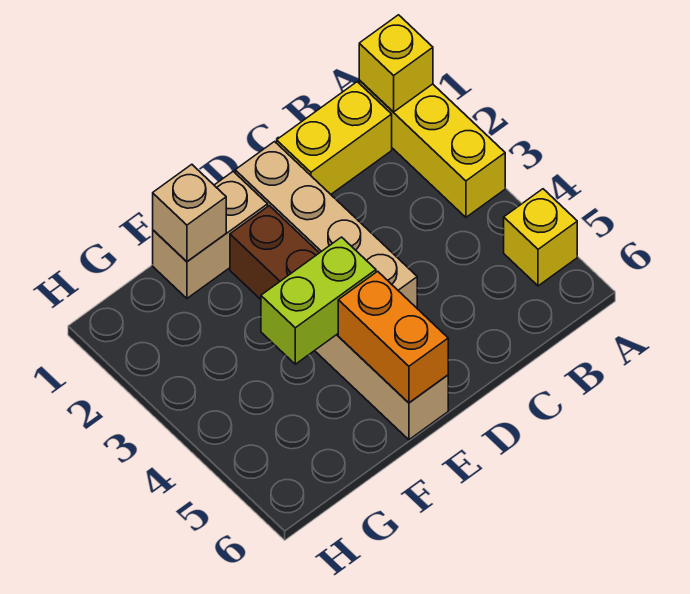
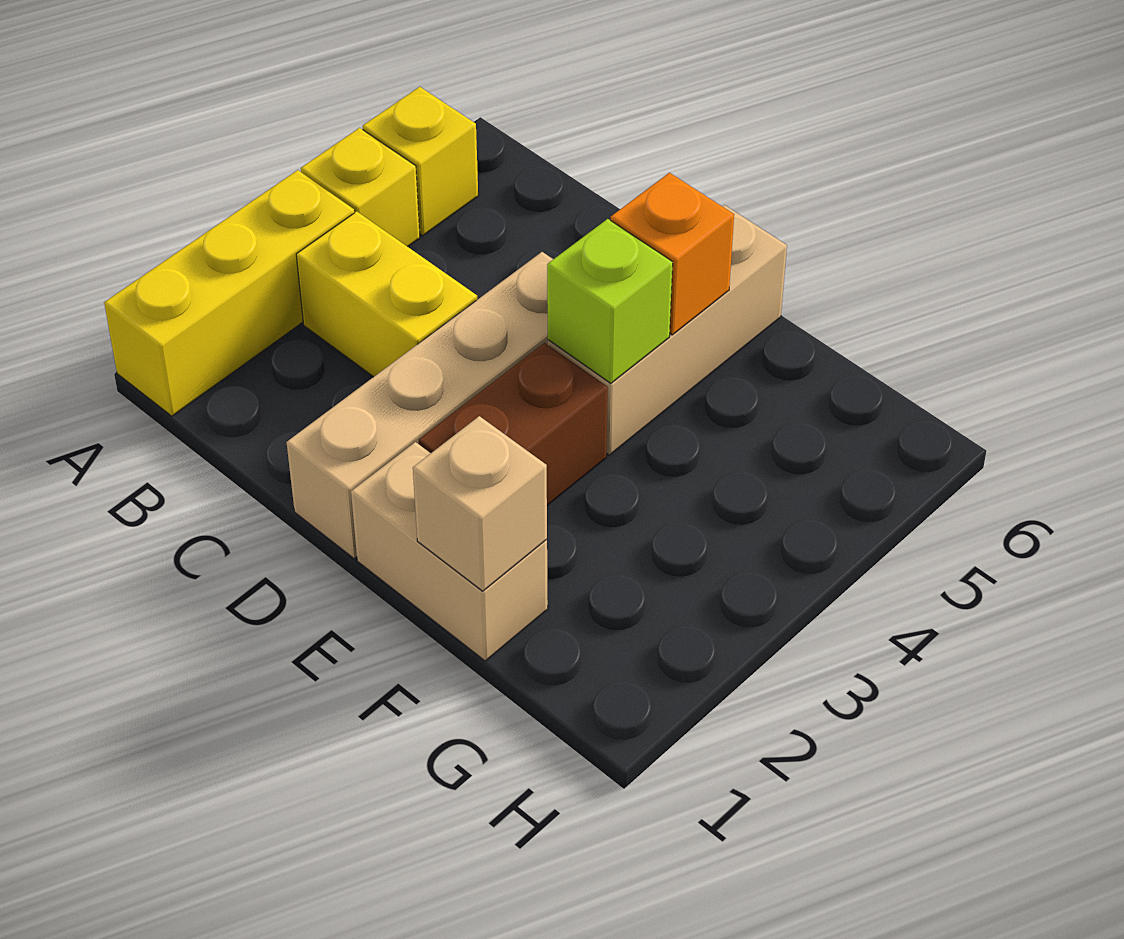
yellow 1x1 brick [359,15,433,112] -> yellow 1x1 brick moved to [301,128,420,247]
yellow 1x2 brick [277,82,392,194] -> yellow 1x2 brick moved to [296,212,477,377]
lime 1x2 brick [261,237,376,364] -> lime 1x1 brick [547,219,673,383]
orange 1x2 brick [338,271,448,403] -> orange 1x1 brick [611,173,734,335]

